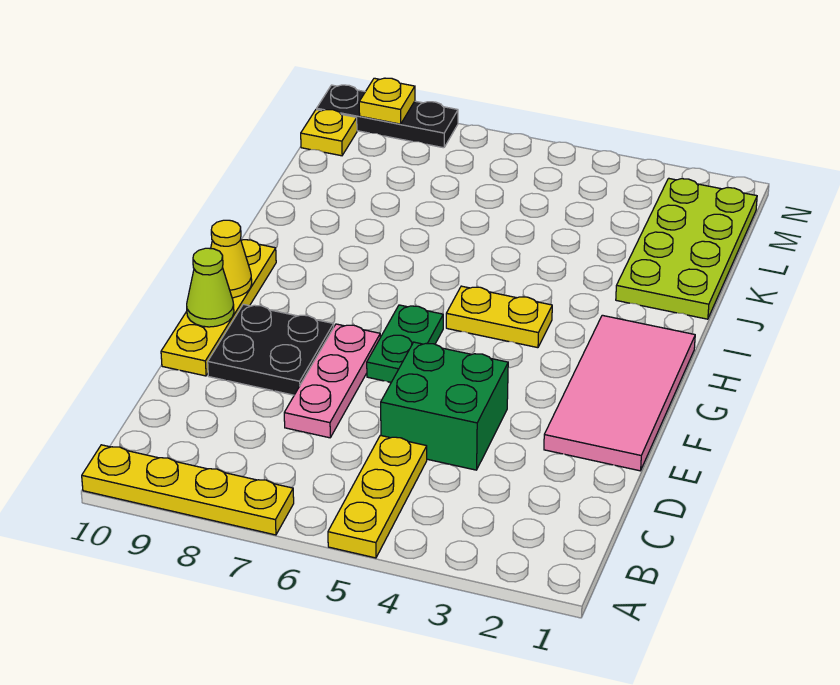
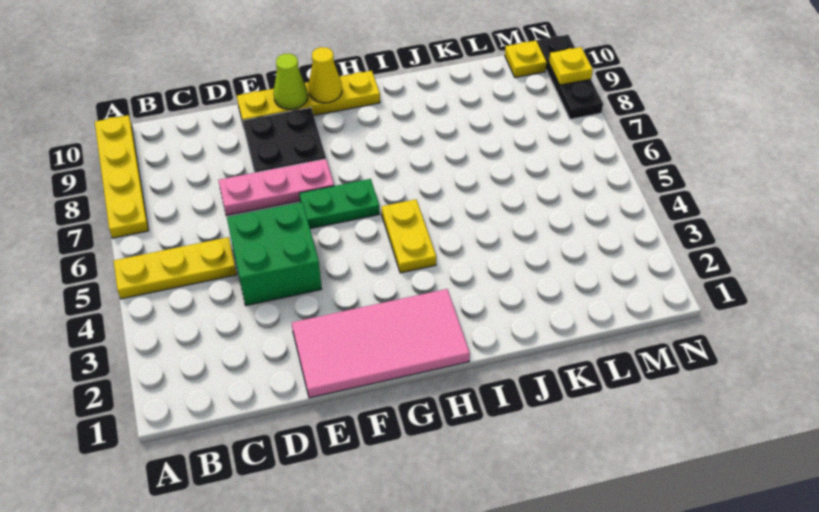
lime 2x4 plate [616,178,757,319] -> none

